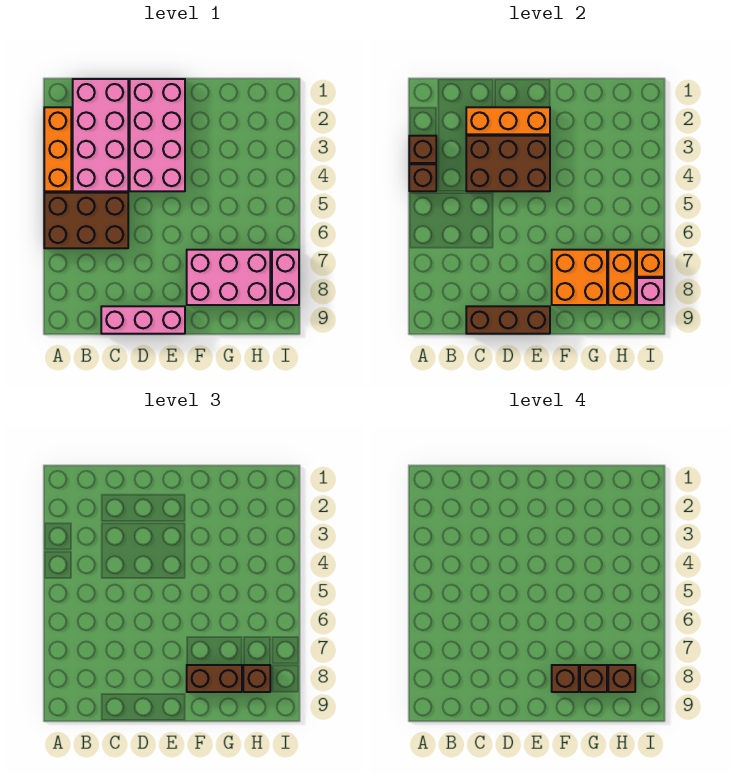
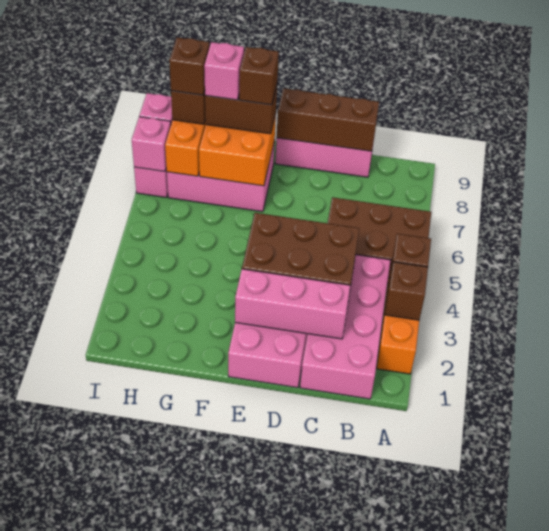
orange 1x3 brick [466,107,550,134] -> pink 1x3 brick [235,269,350,339]
brown 1x1 brick [580,665,607,692] -> pink 1x1 brick [204,42,244,100]
orange 1x1 brick [637,250,664,277] -> pink 1x1 brick [132,117,171,171]

